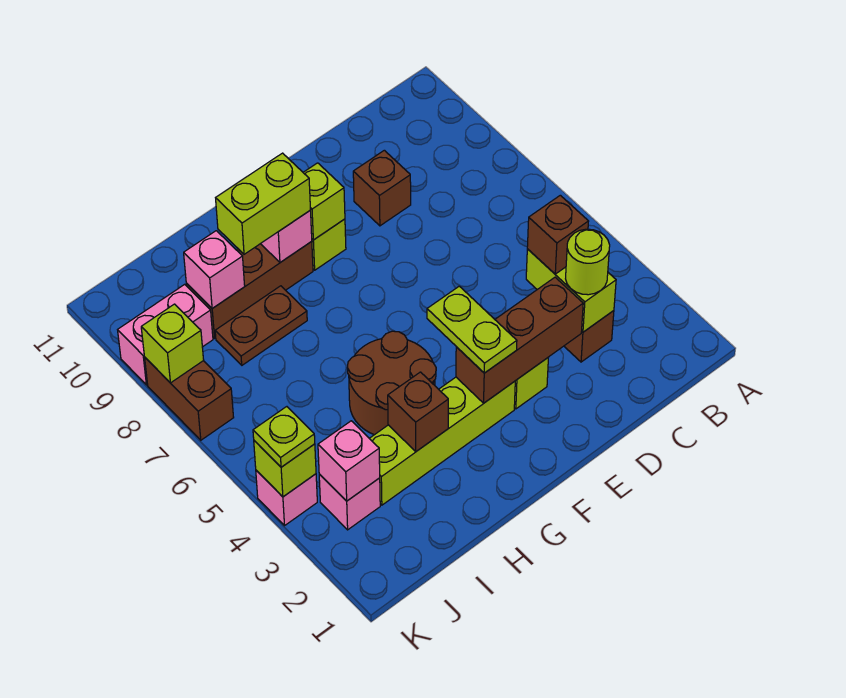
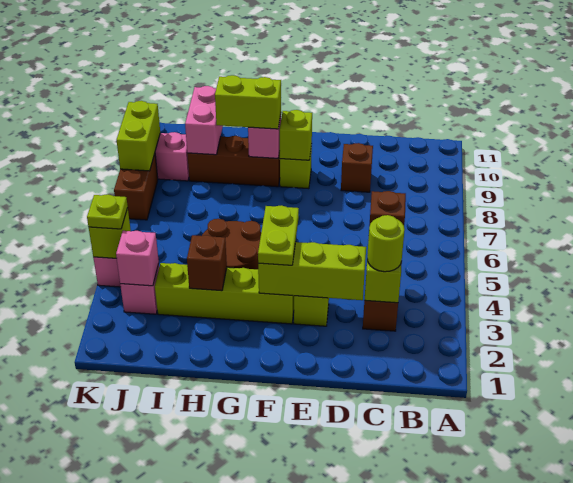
brown 1x3 brick [456,277,583,403] -> lime 1x3 brick [258,242,366,300]
brown 1x2 plate [215,286,307,365] -> none
pink 1x1 brick [184,231,245,308] -> pink 1x2 brick [185,86,223,155]
lime 1x1 brick [141,304,204,383] -> lime 1x2 brick [117,101,160,171]

